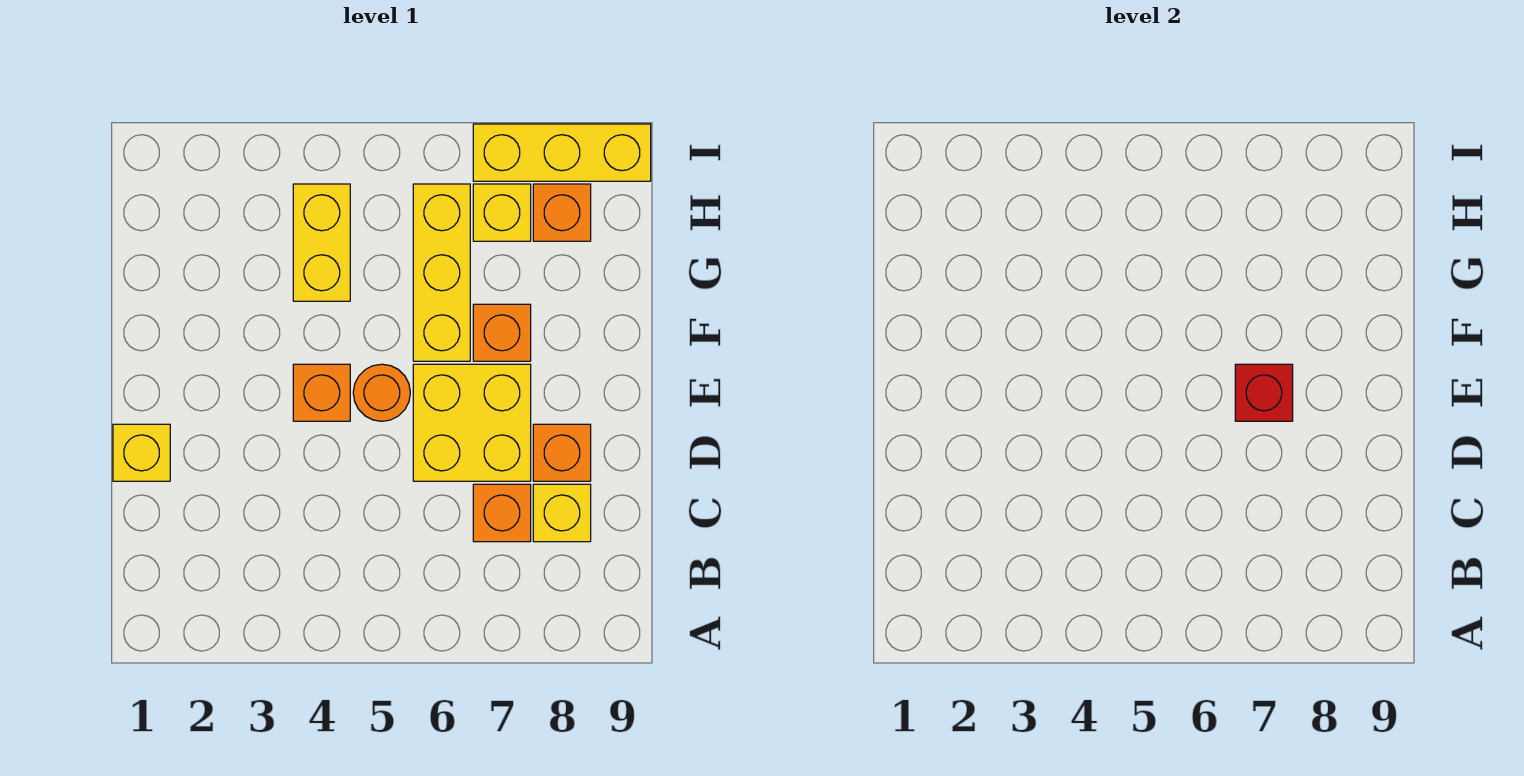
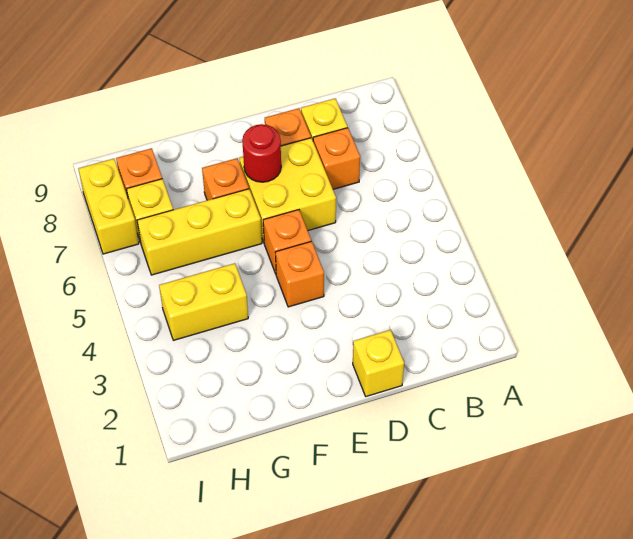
orange 1x1 round brick [353,364,410,421] -> orange 1x1 brick [263,210,311,274]
red 1x1 brick [1235,364,1293,421] -> red 1x1 round brick [242,124,281,182]
yellow 1x3 brick [473,124,651,181] -> yellow 1x2 brick [78,159,139,254]

